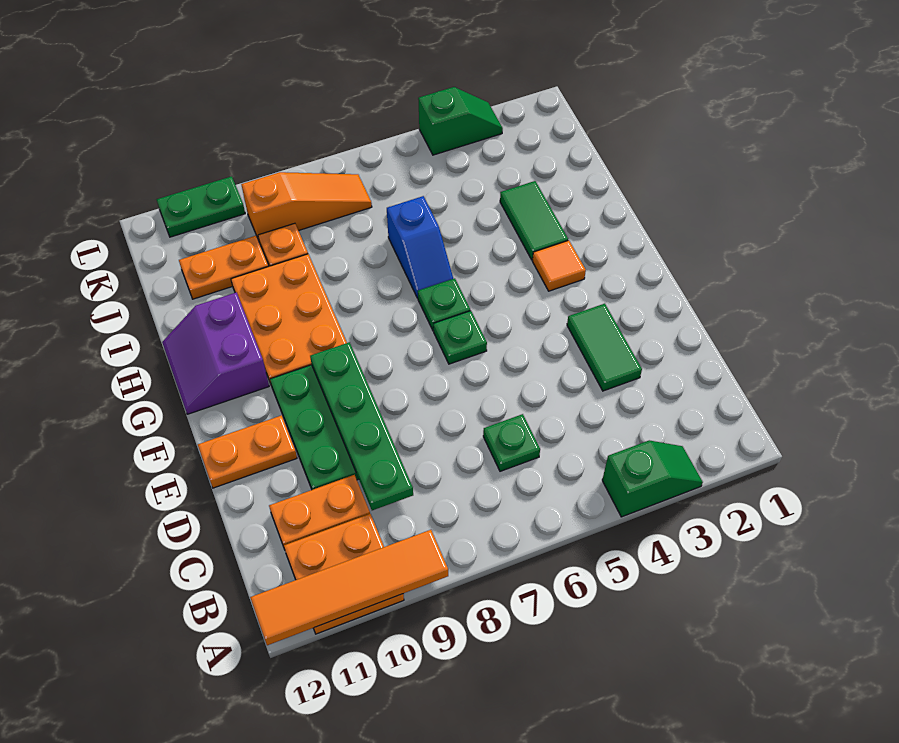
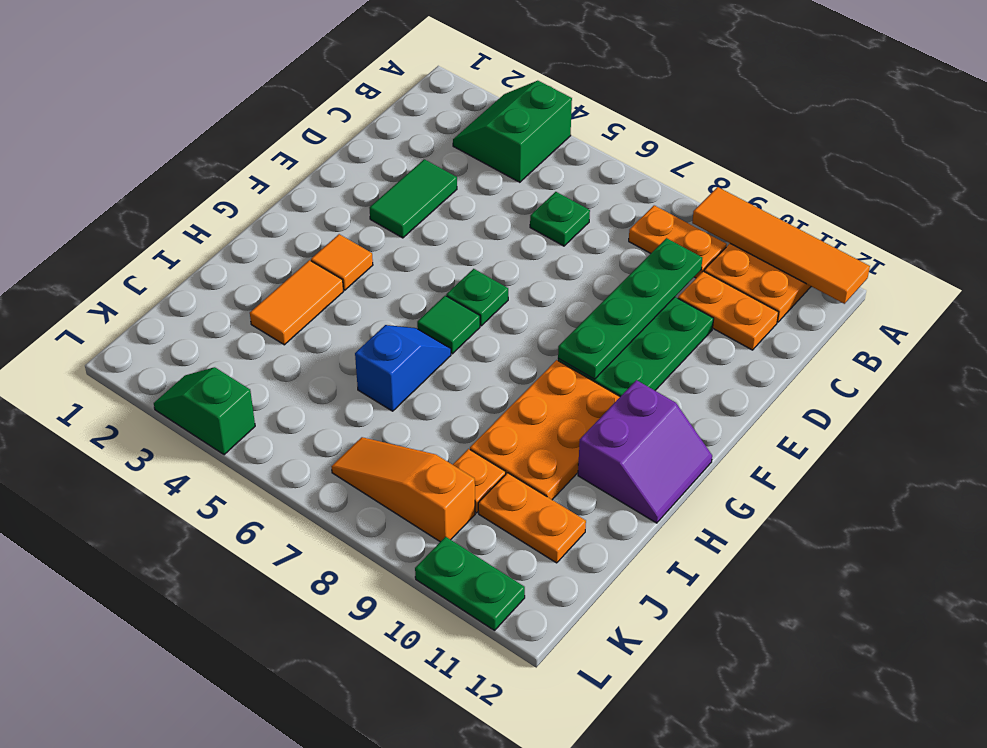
green 1x2 slope [602,441,703,517] -> green 2x2 slope [453,81,572,182]
orange 1x2 plate [198,415,297,488] -> orange 1x2 plate moved to [629,205,727,278]
green 1x1 plate [418,278,470,331] -> green 1x1 tile [417,296,480,354]
green 1x2 tile [500,181,568,260] -> orange 1x2 tile [250,260,344,345]

